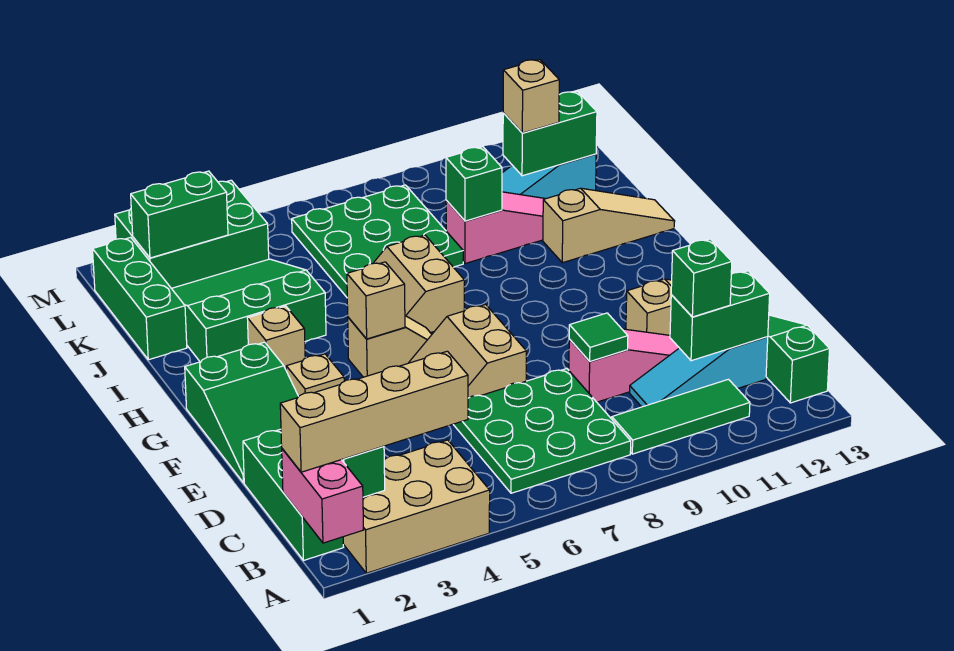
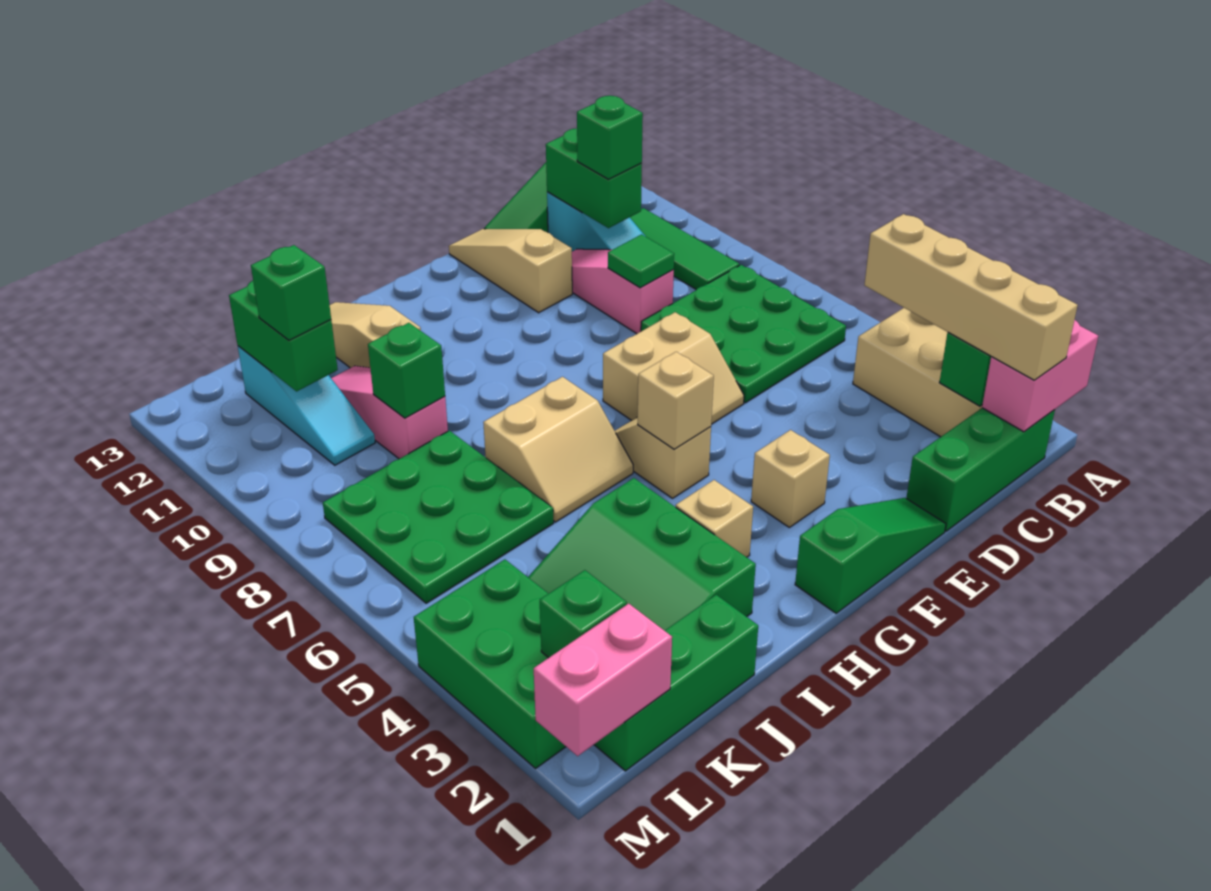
green 2x3 slope [185,342,298,483] -> green 1x3 slope [795,498,946,613]
tan 1x1 brick [503,59,559,133] -> green 1x1 brick [251,245,331,340]
none -> pink 1x2 brick [534,604,672,756]
green 1x2 brick [131,171,228,258] -> green 1x1 brick [540,570,627,658]

